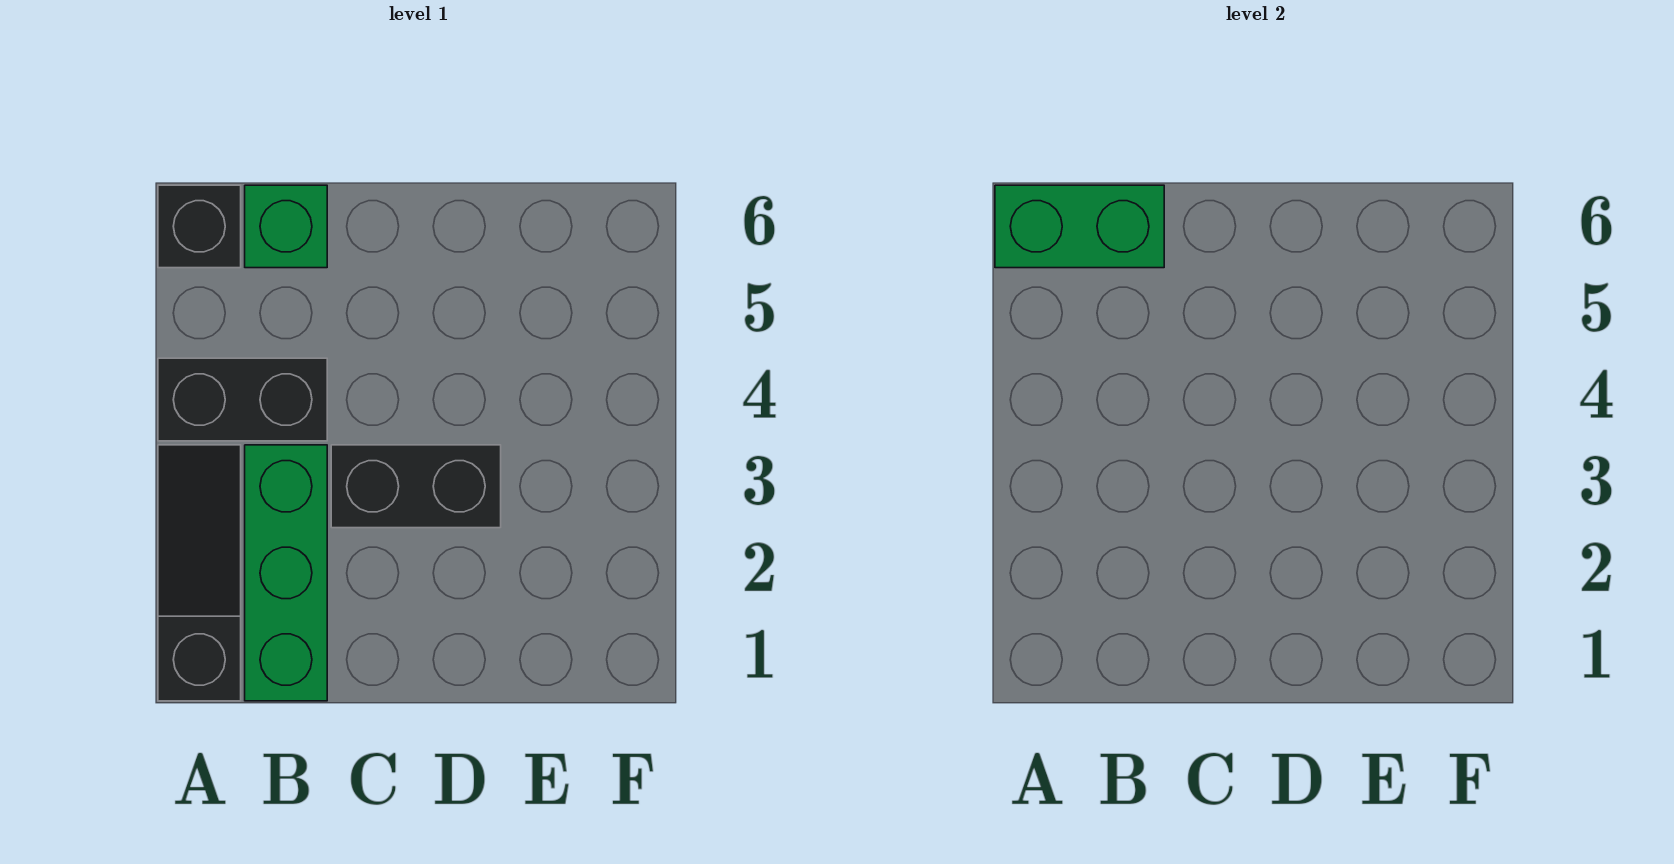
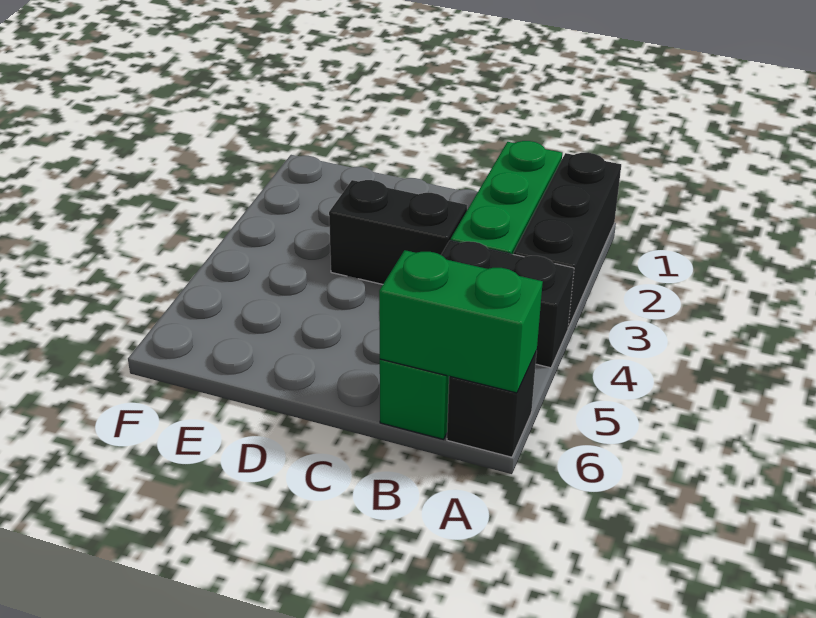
black 1x3 slope [158,445,241,701] -> black 1x3 brick [514,153,621,328]

